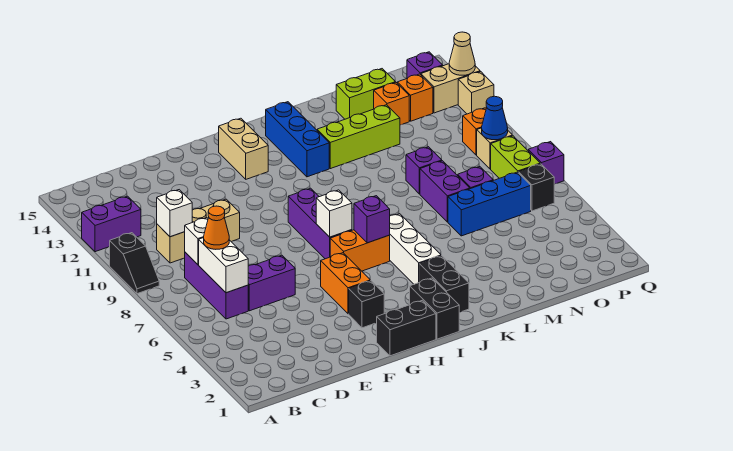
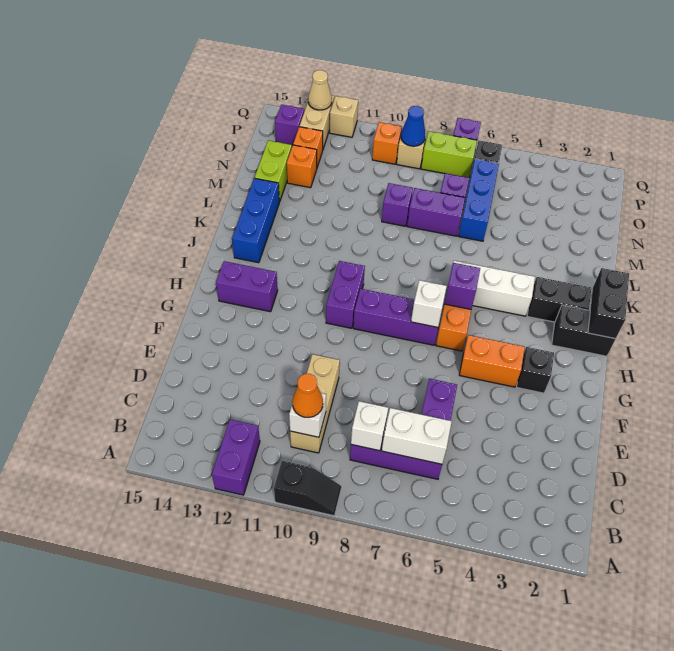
orange 1x1 cone [204,206,229,249] -> orange 1x1 cone moved to [292,374,323,418]
black 1x2 brick [377,300,436,356] -> black 1x2 brick moved to [588,268,629,339]
none -> purple 1x2 brick [326,261,365,328]
tan 1x2 brick [219,118,268,179] -> purple 1x2 brick [216,261,278,312]
blue 1x3 brick [266,102,329,177] -> blue 1x3 brick turned to [232,178,279,263]
lime 1x3 brick [317,105,400,169] -> none

